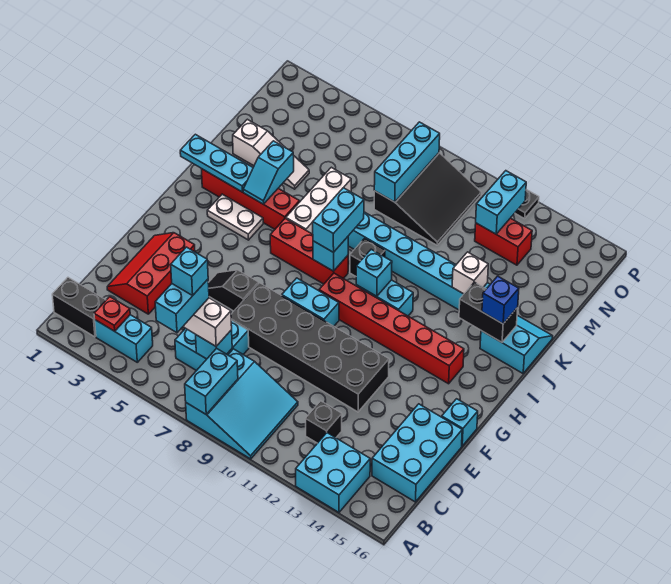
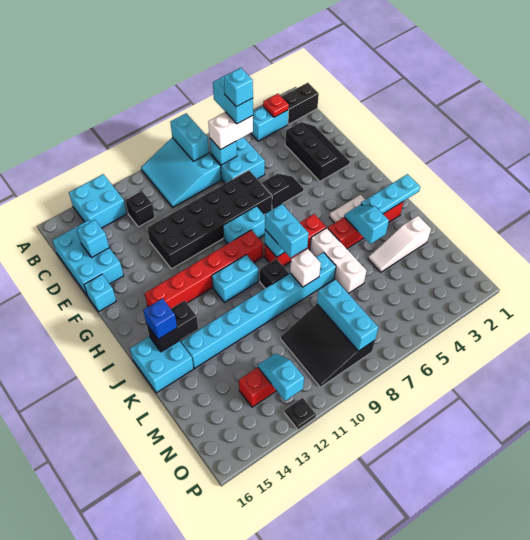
red 2x3 slope [107,233,195,314] -> black 2x3 slope [285,122,350,181]
cyan 1x1 brick [356,249,392,296] -> cyan 1x1 brick moved to [77,220,109,258]
cyan 2x2 slope [480,315,553,373] -> cyan 2x2 brick [130,337,194,393]
white 1x1 brick [452,252,488,294] -> white 1x1 brick moved to [290,249,321,287]
cyan 1x2 brick [476,171,526,234] -> cyan 1x2 slope [258,353,304,401]

